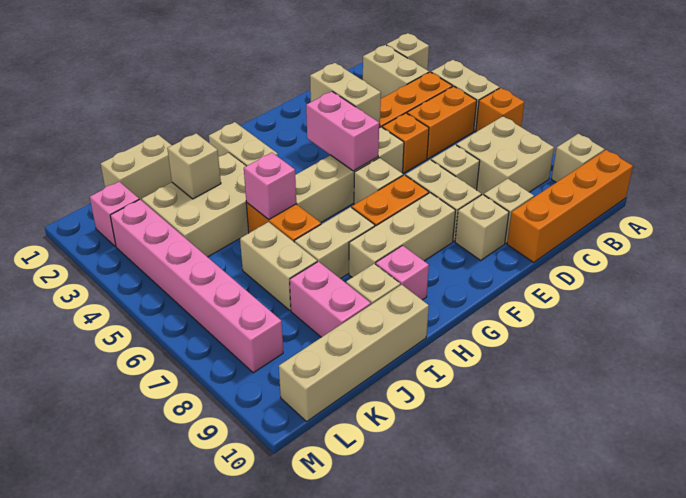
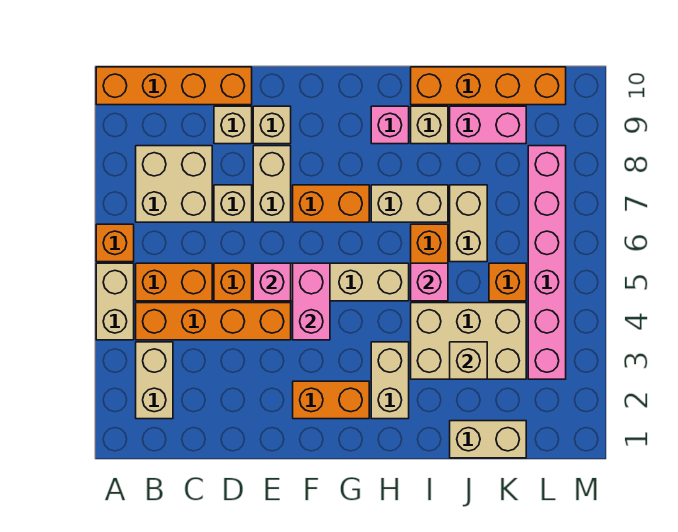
tan 1x1 brick [386,33,429,70] -> none
tan 1x1 brick [552,134,605,182] -> none
tan 1x2 brick [310,63,381,126] -> none
none -> orange 1x2 brick [293,381,369,419]
tan 1x1 brick [354,158,403,205] -> none
tan 1x3 brick [349,193,456,277] -> none
tan 1x4 brick [279,285,429,421] -> orange 1x4 brick [411,67,566,105]
pink 1x2 brick [290,261,371,337] -> pink 1x2 brick turned to [450,106,526,144]
none -> orange 1x1 brick [489,263,526,301]
pink 1x1 brick [90,182,139,246] -> pink 1x1 brick moved to [253,263,291,301]

